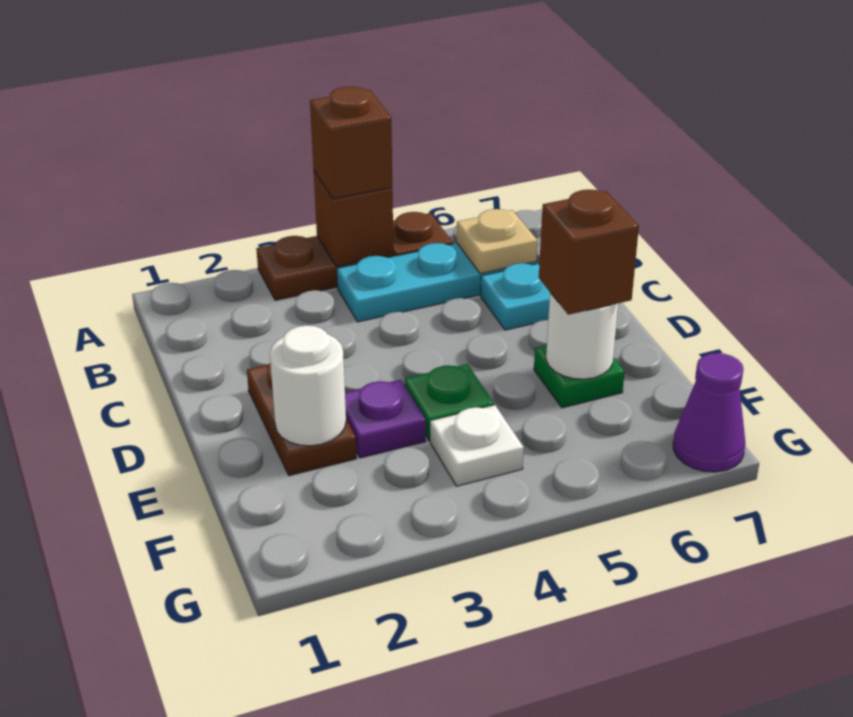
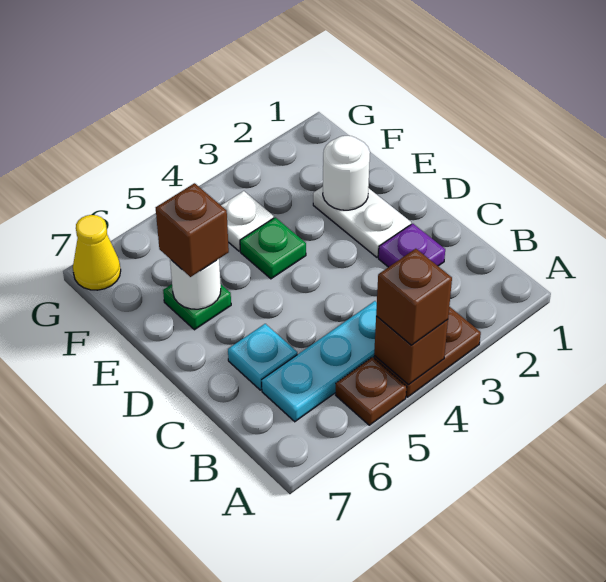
tan 1x1 plate [457,209,537,273] -> none
brown 1x2 plate [247,363,356,476] -> white 1x2 plate [313,187,411,257]
purple 1x1 plate [345,380,426,458] -> purple 1x1 plate moved to [378,224,445,267]
purple 1x1 cone [673,353,745,472] -> yellow 1x1 cone [73,215,121,290]

